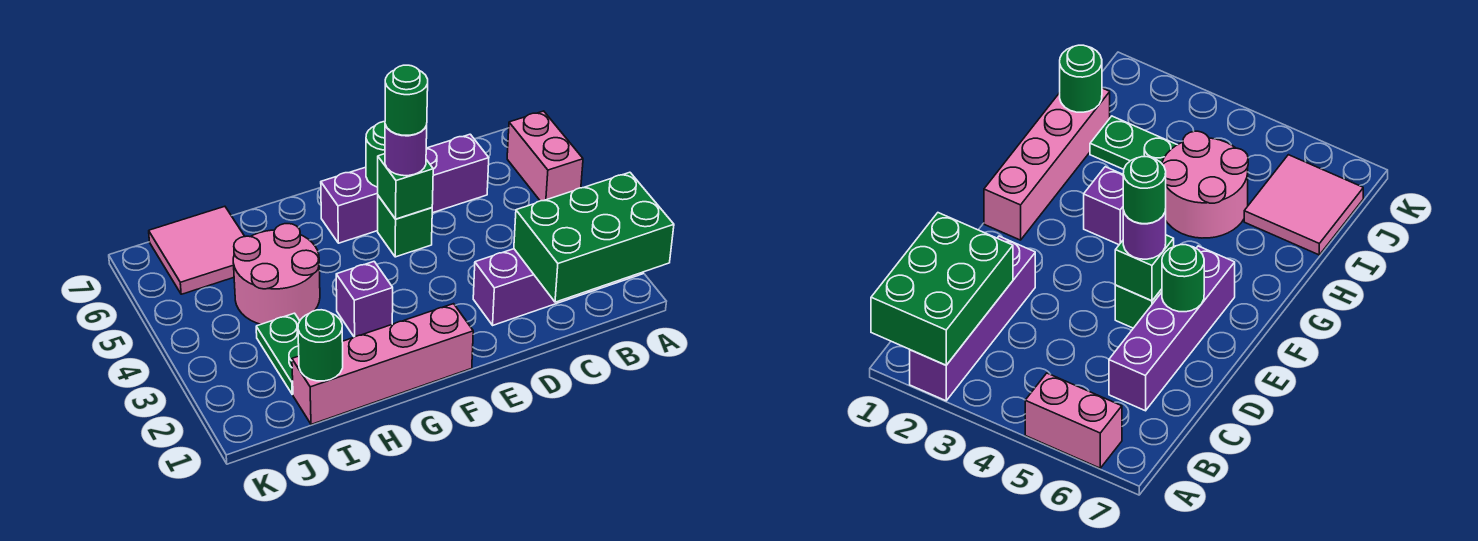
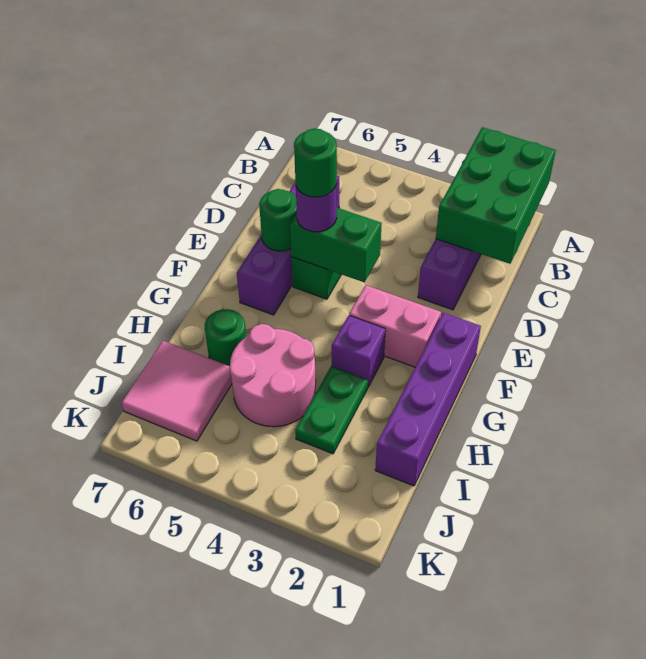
pink 1x2 brick [507,111,583,201] -> pink 1x2 brick moved to [349,285,441,367]
green 1x1 brick [378,154,433,219] -> green 1x2 brick [290,208,382,282]
pink 1x4 brick [292,304,473,424] -> purple 1x4 brick [375,313,481,486]
green 1x1 round brick [298,310,343,381] -> green 1x1 round brick moved to [205,309,246,366]
green 1x2 plate [256,313,300,394] -> green 1x2 plate turned to [295,366,368,454]

